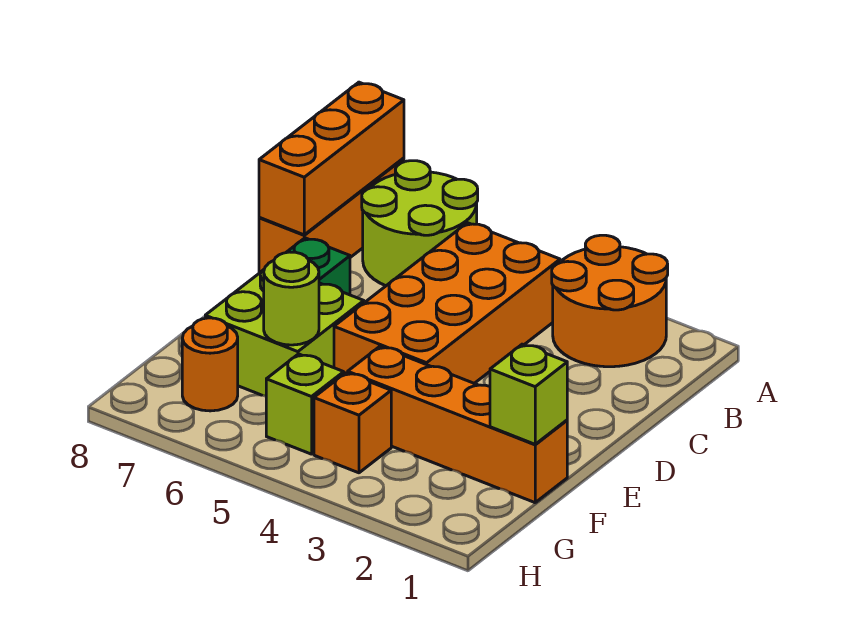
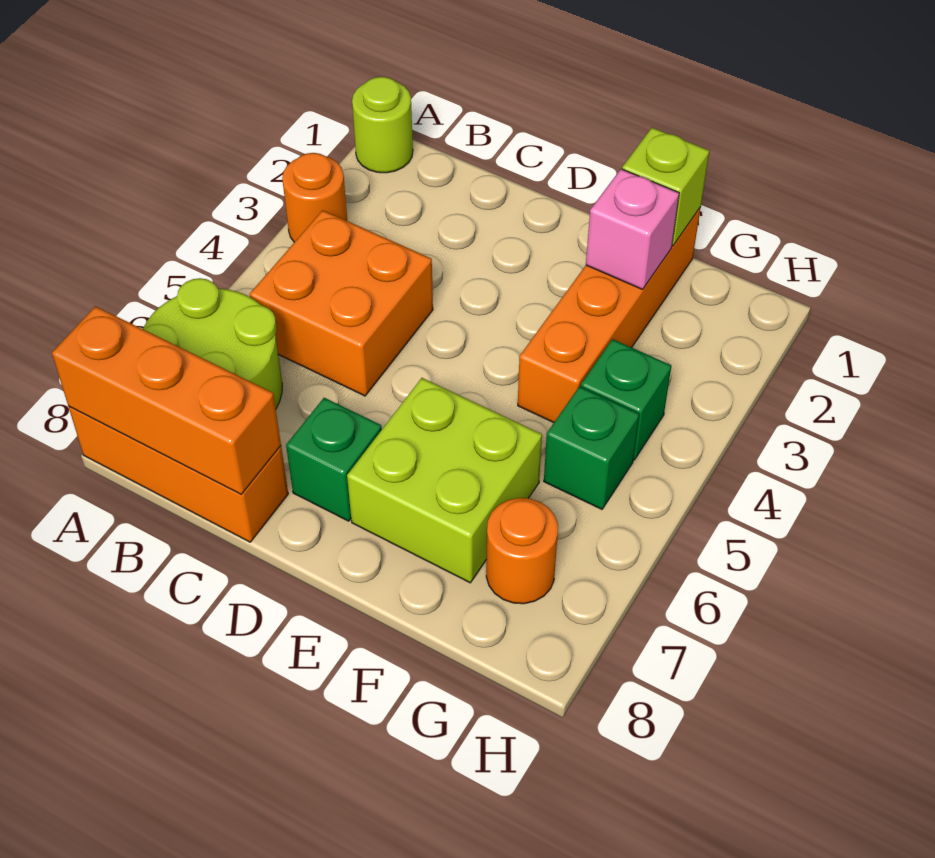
orange 2x2 round brick [552,235,668,367] -> orange 1x1 round brick [282,153,347,242]
orange 2x4 brick [334,223,560,383] -> orange 2x2 brick [250,210,433,396]
none -> pink 1x1 brick [586,169,679,289]
lime 1x1 round brick [264,252,319,345] -> lime 1x1 round brick moved to [352,77,413,173]
orange 1x1 brick [314,373,391,473] -> green 1x1 brick [581,339,671,460]
lime 1x1 brick [266,354,344,454] -> green 1x1 brick [544,386,639,509]

